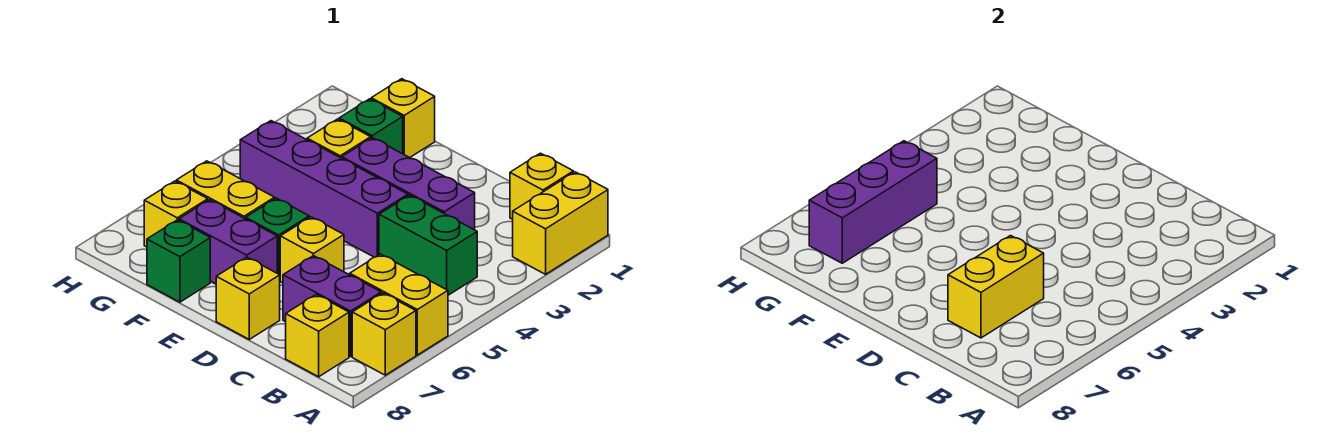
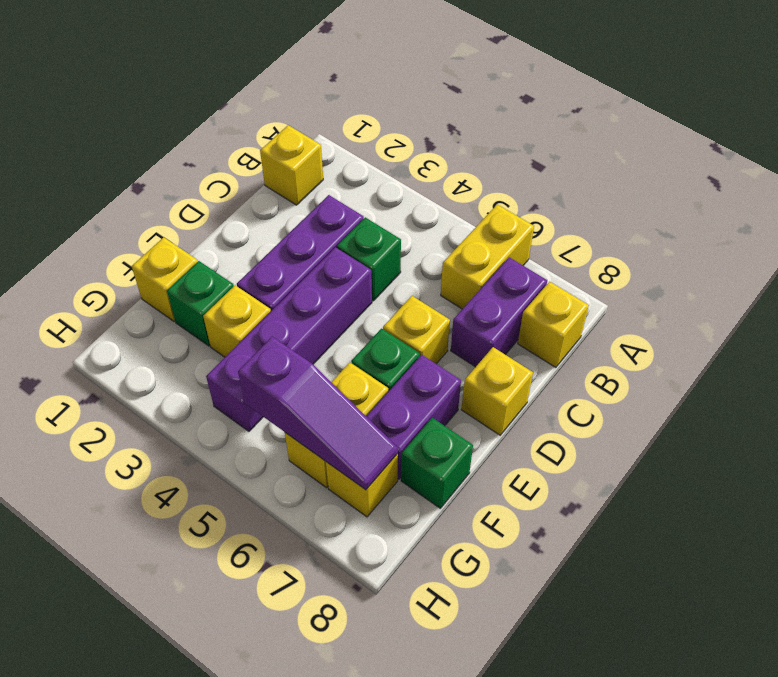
yellow 1x2 brick [513,172,608,274] -> none
yellow 1x1 brick [352,293,416,375] -> none
green 1x2 brick [379,195,477,295] -> green 1x1 brick [337,217,401,301]
yellow 1x2 brick [948,236,1044,338] -> none
purple 1x3 brick [809,141,937,263] -> purple 1x3 slope [238,337,398,490]

